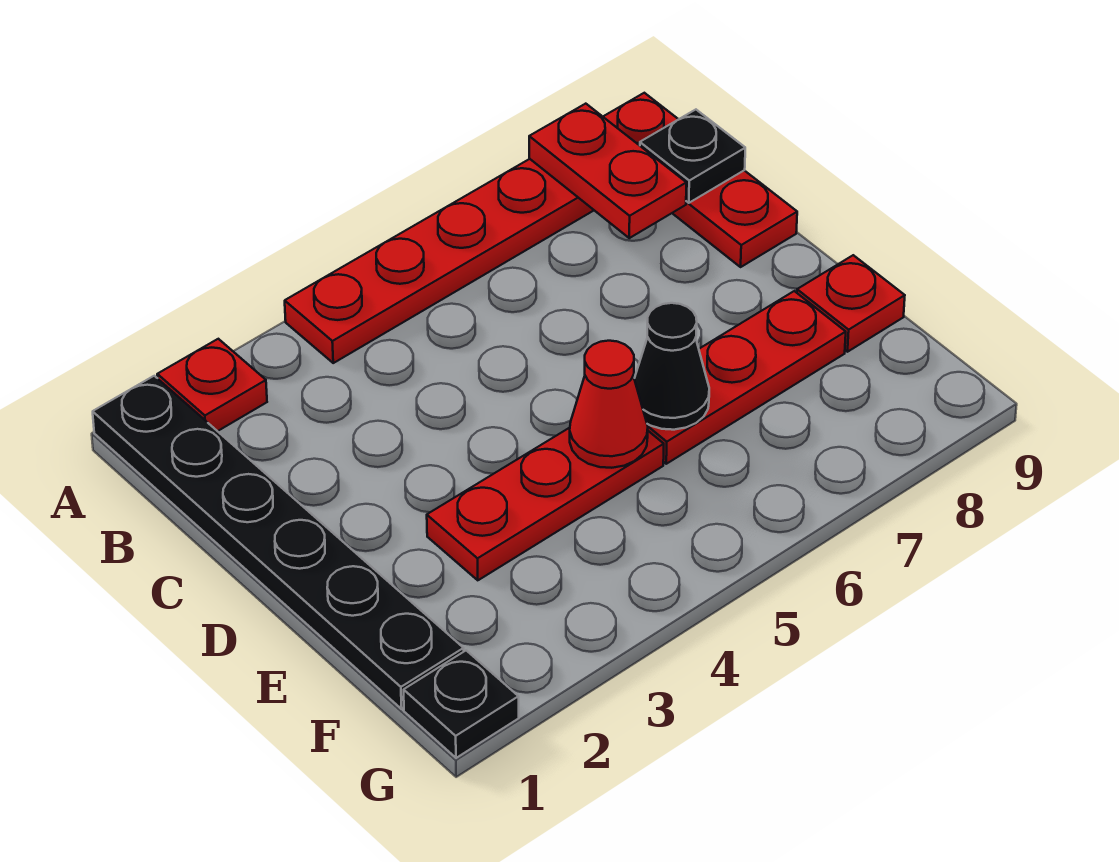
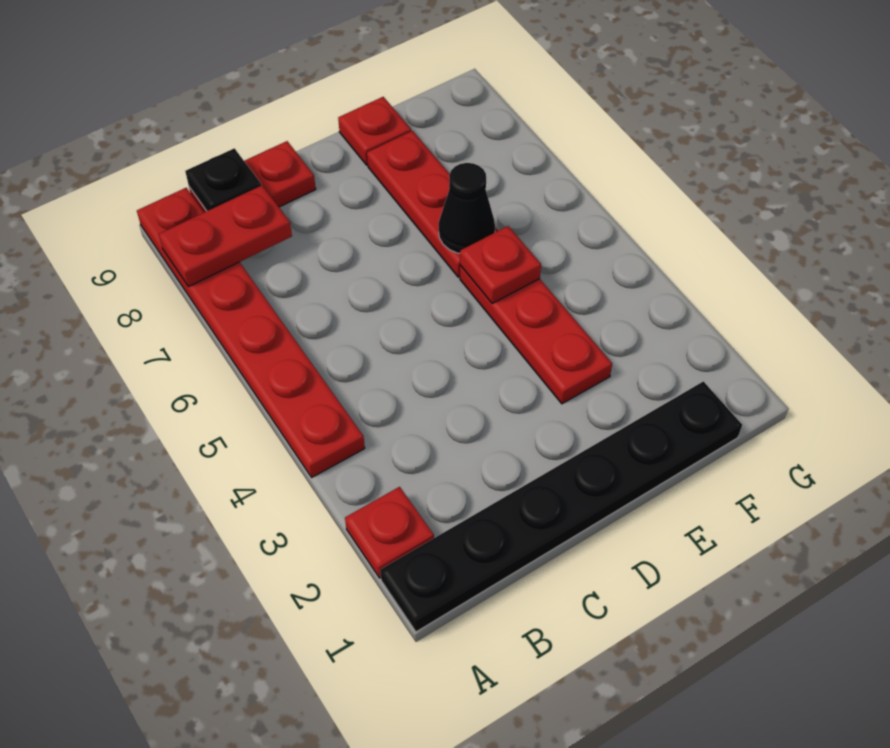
red 1x1 cone [570,341,648,468] -> red 1x1 plate [460,226,541,304]
black 1x1 plate [404,650,519,758] -> none

